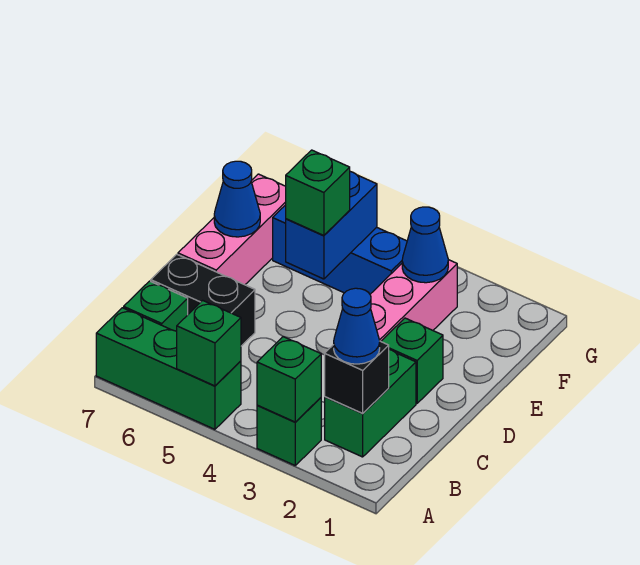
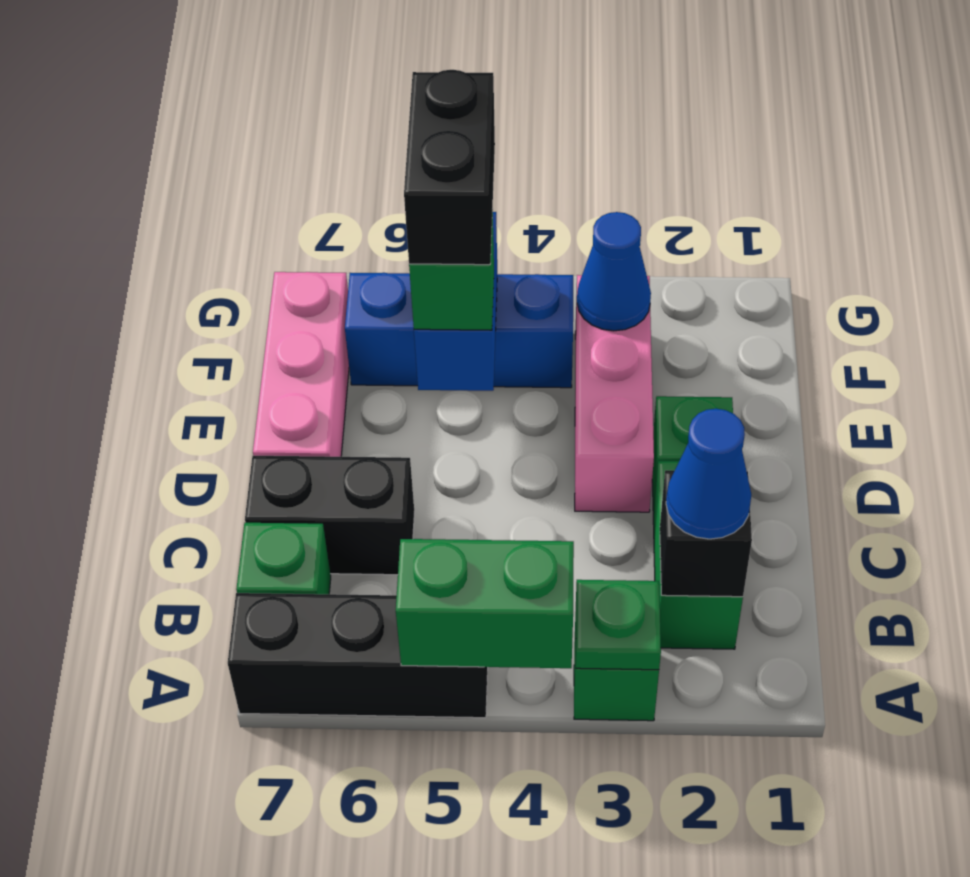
green 1x1 brick [257,337,321,422] -> green 1x1 plate [576,580,661,670]
green 1x3 brick [96,308,241,429] -> black 1x3 brick [228,593,488,718]
green 1x1 brick [177,300,241,386] -> green 1x2 brick [396,539,574,668]
none -> black 1x2 brick [404,70,495,265]
blue 1x1 cone [214,161,260,237] -> none

